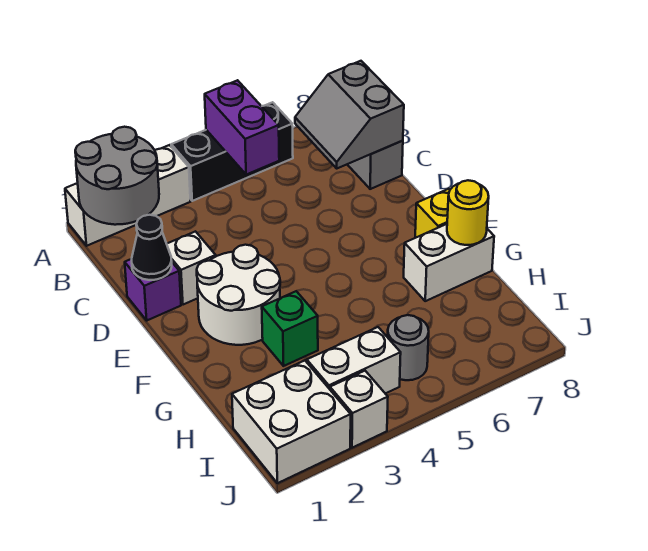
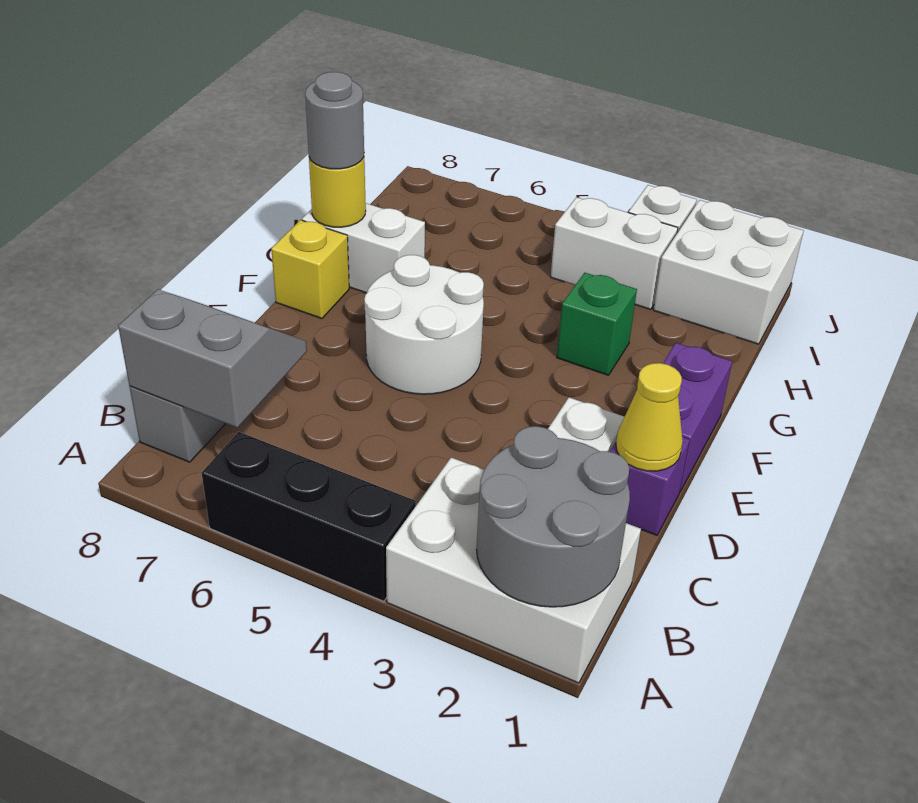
white 1x3 brick [65,145,191,246] -> white 2x3 brick [386,457,641,683]
purple 1x2 brick [205,80,279,175] -> purple 1x2 brick moved to [663,343,732,491]
grey 2x2 slope [295,61,404,168] -> grey 2x2 slope turned to [118,289,307,428]
black 1x1 cone [132,215,172,280] -> yellow 1x1 cone [616,363,683,471]
white 2x2 round brick [197,245,280,345] -> white 2x2 round brick moved to [364,255,484,394]
grey 1x1 round brick [388,315,429,380] -> grey 1x1 round brick moved to [305,72,364,169]

